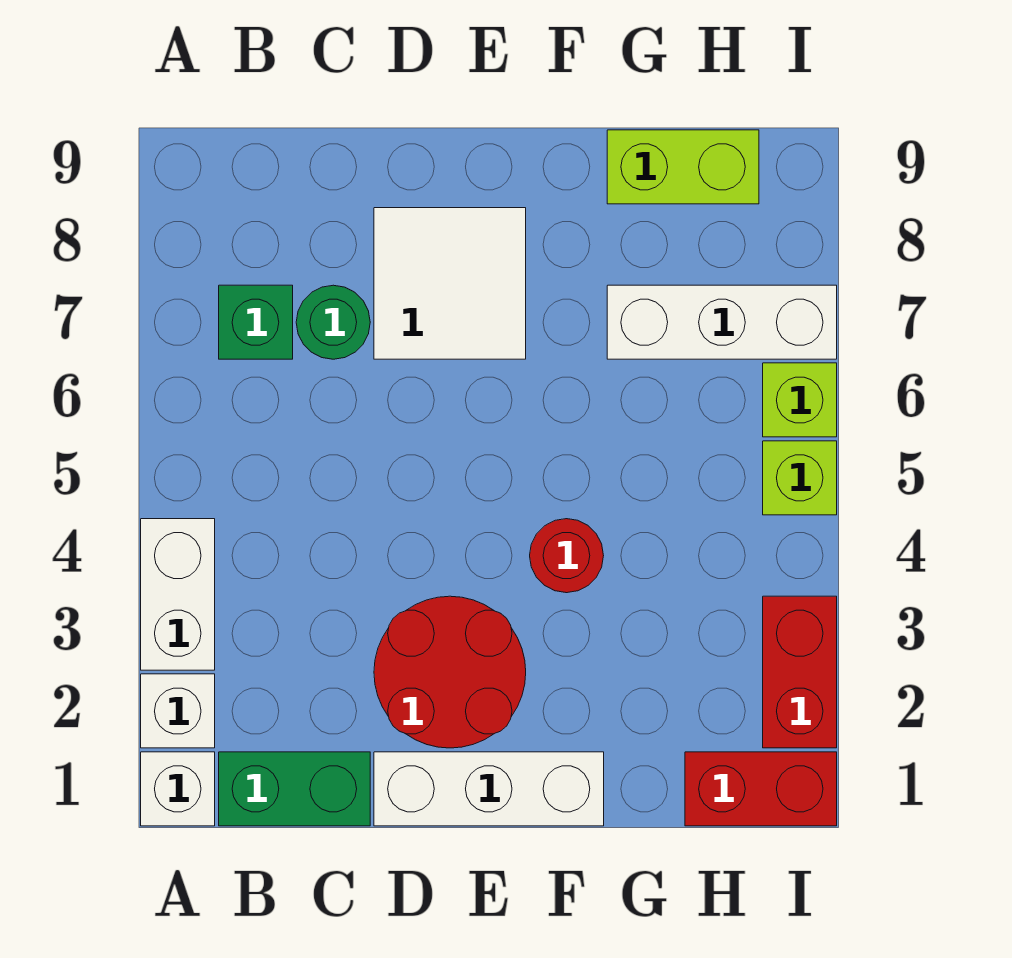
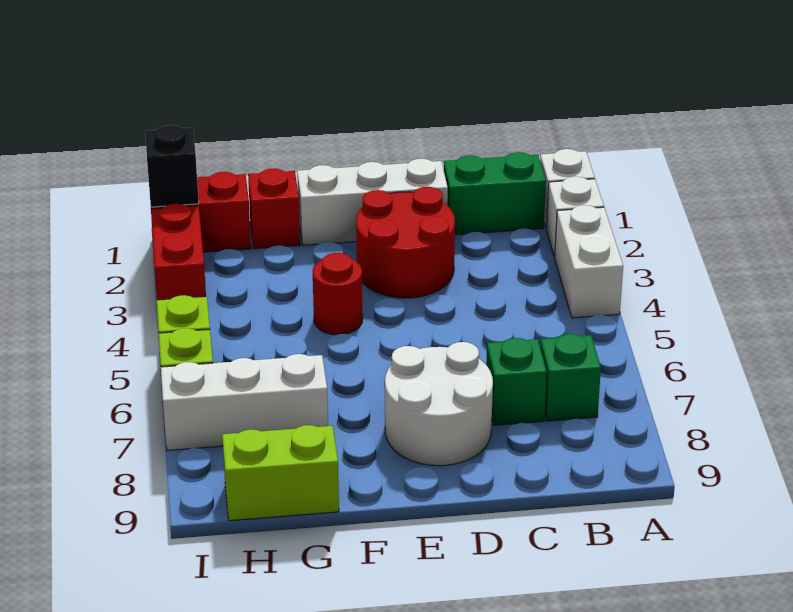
green 1x1 round brick [296,285,370,359] -> green 1x1 brick [486,338,547,425]
white 2x2 tile [374,208,526,359] -> white 2x2 round brick [385,342,493,466]
none -> red 1x1 brick [248,169,300,249]
none -> black 1x1 brick [145,125,199,207]

